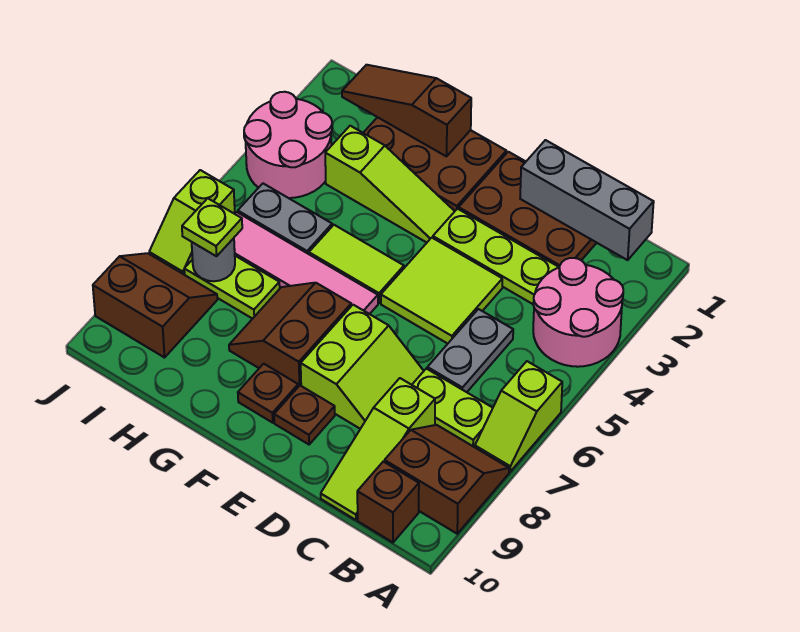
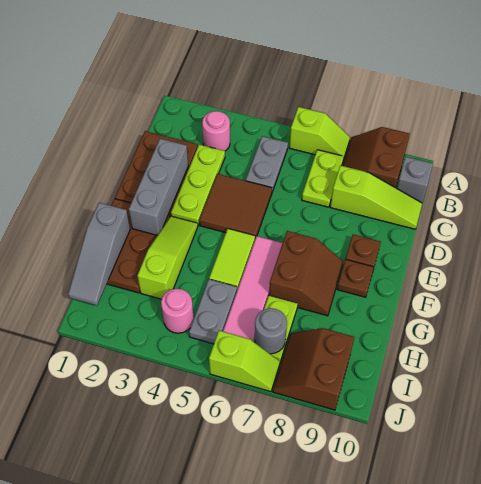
pink 2x2 round brick [533,258,623,367] -> pink 1x1 round brick [202,111,230,151]
grey 1x3 brick [520,140,654,260] -> grey 1x3 brick moved to [129,139,188,235]
brown 1x1 brick [357,462,419,542] -> grey 1x1 brick [397,157,433,203]
grey 1x2 plate [427,309,513,392] -> grey 1x2 plate turned to [246,136,288,192]
lime 2x2 tile [381,238,502,344] -> brown 2x2 tile [199,174,272,239]
lime 2x2 slope [301,305,424,429] -> none
brown 2x2 slope [229,283,351,387] -> brown 2x2 slope turned to [269,231,343,316]
brown 1x3 slope [342,65,471,157] -> grey 1x3 slope [68,203,130,305]
pink 2x2 round brick [244,92,332,198] -> pink 1x1 round brick [161,289,194,333]
lime 1x1 plate [182,198,242,256] -> none

